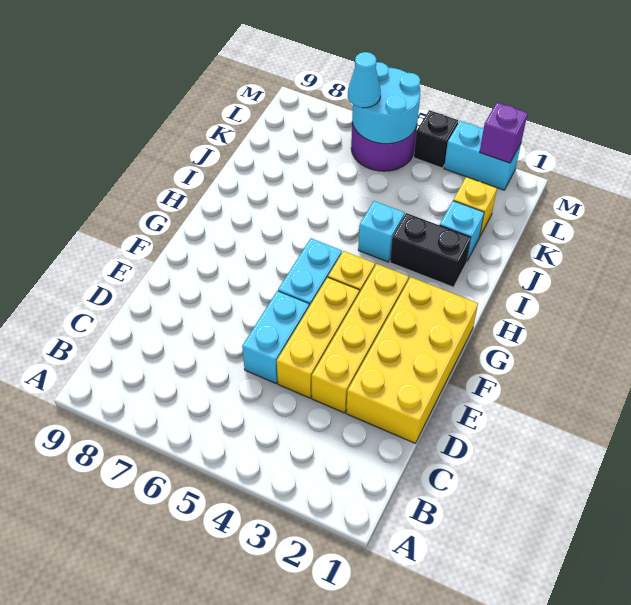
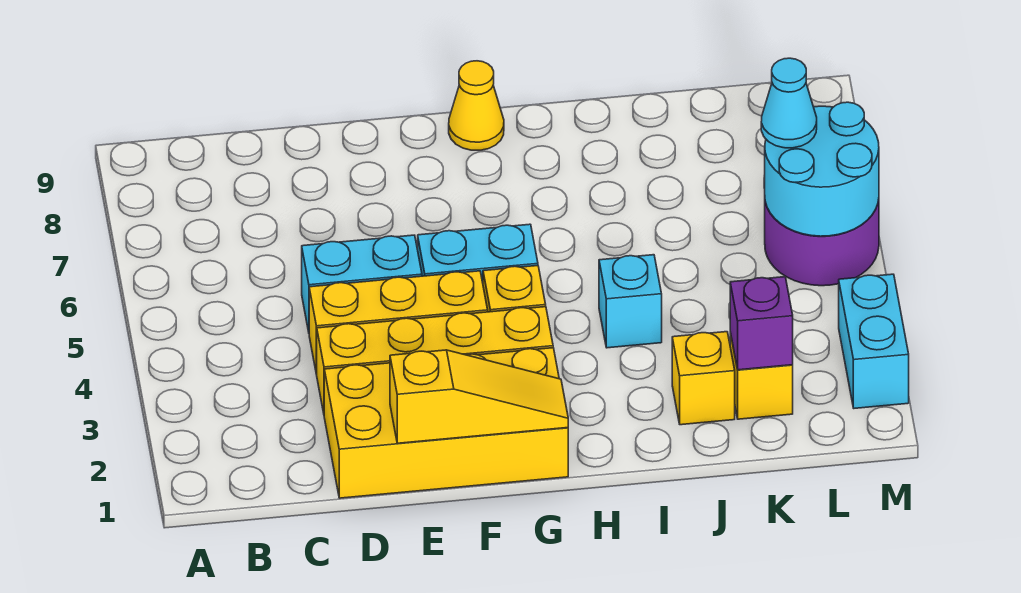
none -> yellow 1x3 slope [390,350,568,443]
none -> yellow 1x1 cone [449,61,504,150]
black 1x2 brick [390,213,471,287] -> none
cyan 1x1 brick [440,201,484,261] -> yellow 1x1 brick [672,332,735,425]
purple 1x1 brick [480,103,528,163] -> purple 1x1 brick moved to [730,277,793,370]
black 1x1 brick [414,110,458,168] -> none

